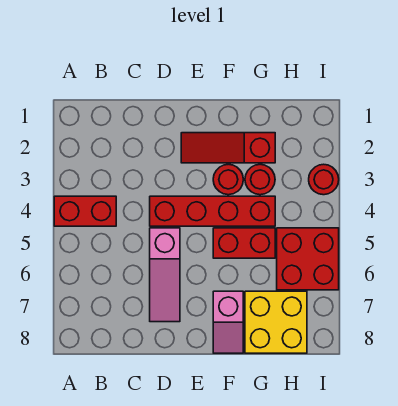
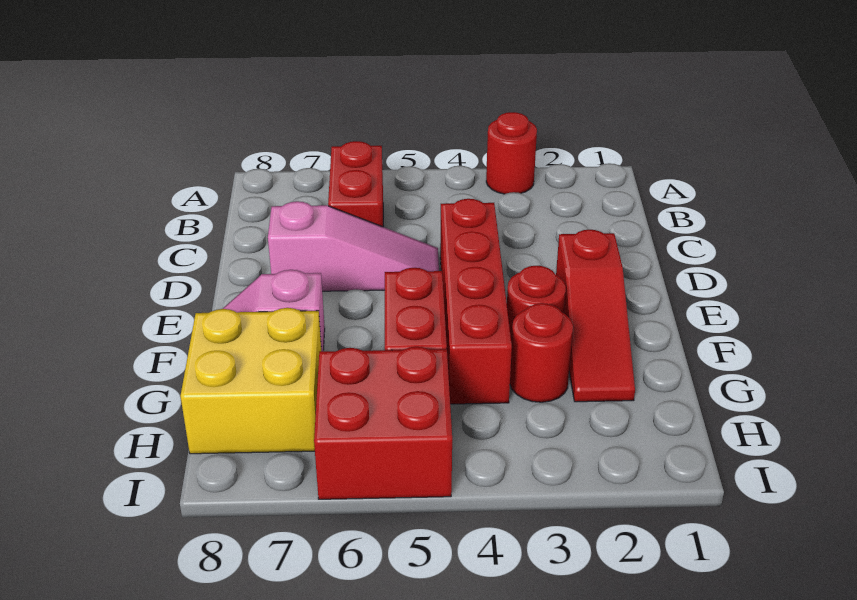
red 1x2 brick [54,196,116,226] -> red 1x2 brick moved to [328,141,383,227]
pink 1x3 slope [150,228,180,322] -> pink 1x3 slope turned to [268,201,439,291]
red 1x3 slope [181,133,275,163] -> red 1x3 slope turned to [556,230,635,402]
red 1x1 round brick [309,164,339,195] -> red 1x1 round brick moved to [486,112,537,194]

